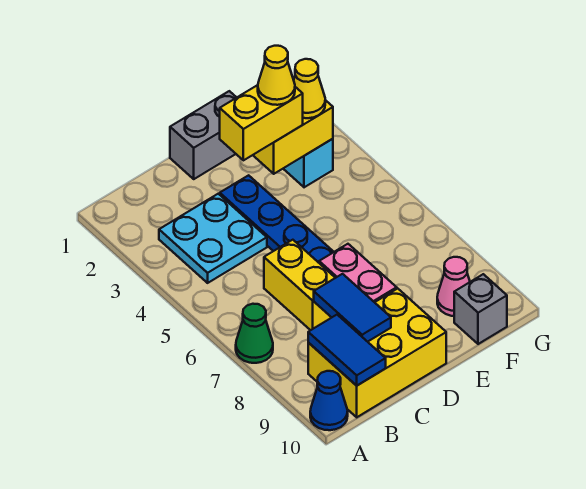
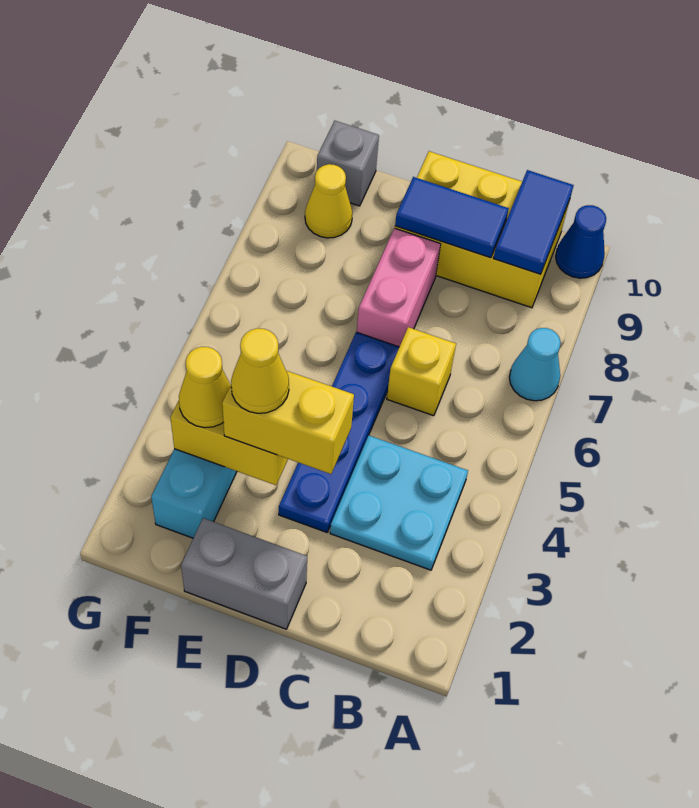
green 1x1 cone [236,304,273,363] -> cyan 1x1 cone [509,328,561,401]
yellow 1x2 brick [264,240,335,330] -> yellow 1x1 brick [387,327,456,416]
blue 1x2 tile [314,274,391,342] -> blue 1x2 tile turned to [395,177,509,258]
pink 1x1 cone [437,257,470,316] -> yellow 1x1 cone [305,164,352,238]

